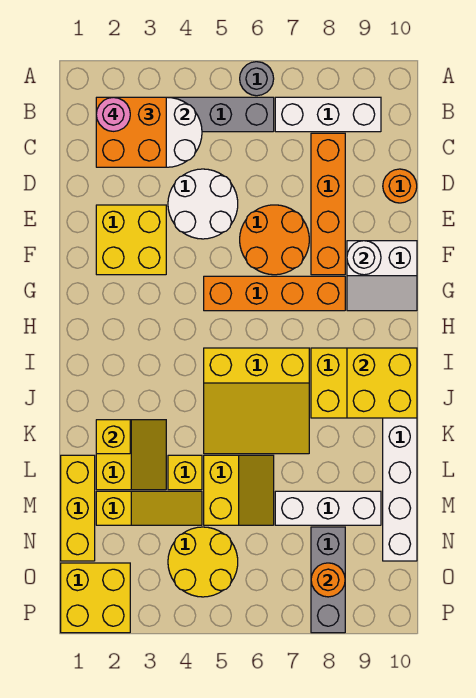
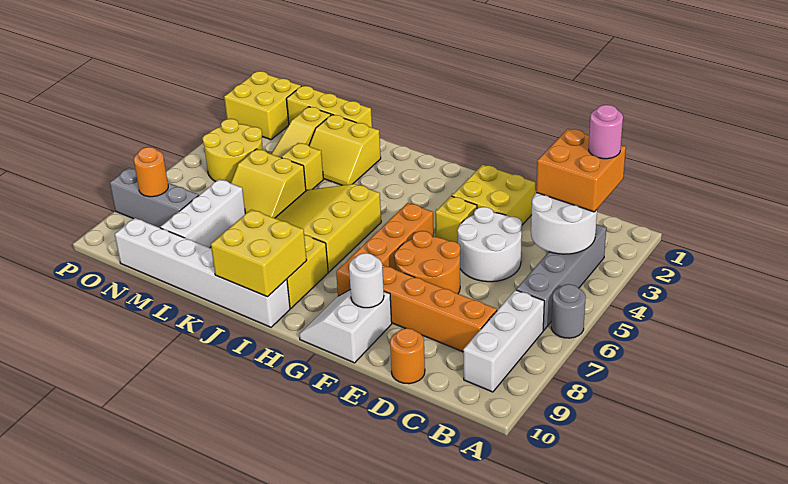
yellow 1x1 brick [96,420,130,454] -> yellow 1x1 brick moved to [435,196,477,243]

